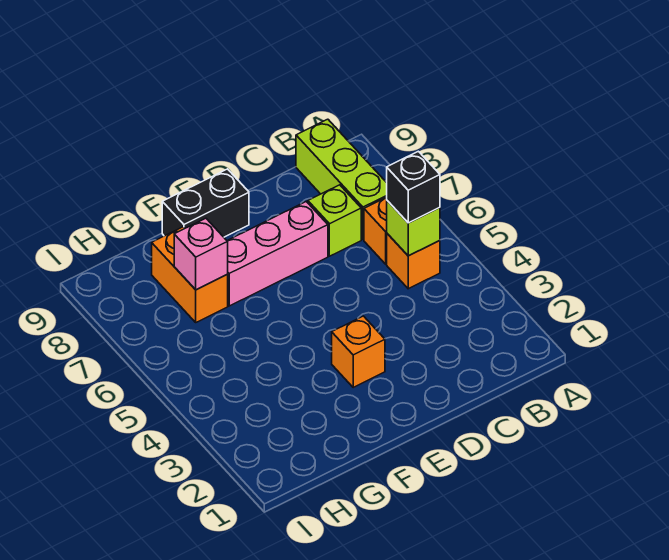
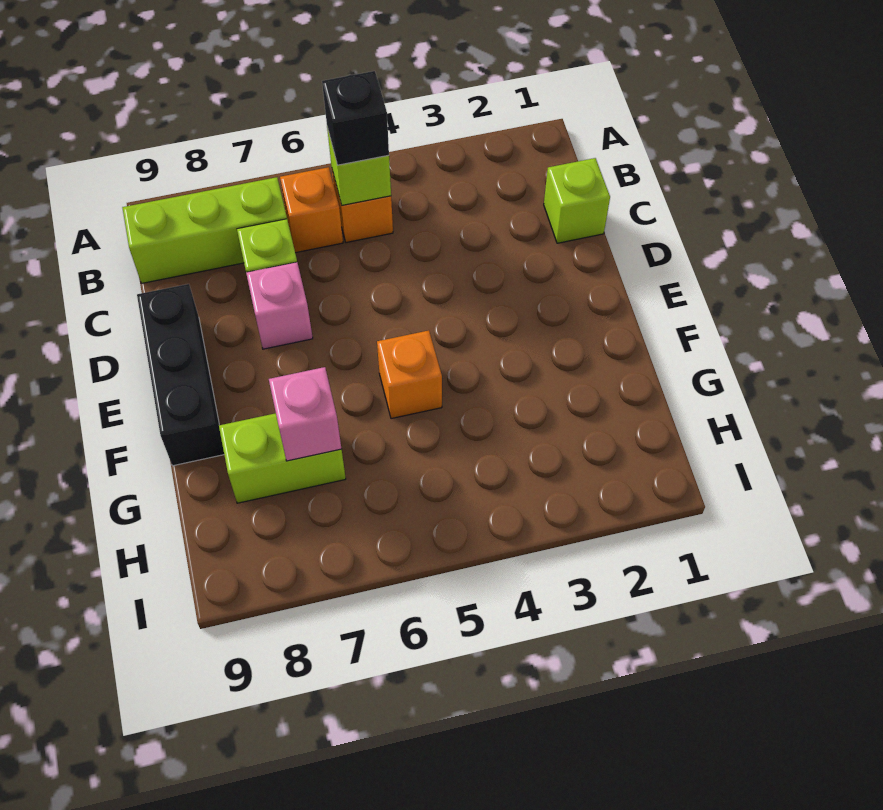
none -> lime 1x1 brick [544,158,610,243]
pink 1x3 brick [227,202,328,306] -> pink 1x1 brick [246,262,313,349]
orange 1x1 brick [332,316,385,387] -> orange 1x1 brick moved to [377,330,442,419]
black 1x2 brick [162,169,249,237] -> black 1x3 brick [137,284,224,466]
orange 1x2 brick [152,227,228,322] -> lime 1x2 brick [219,413,346,503]

